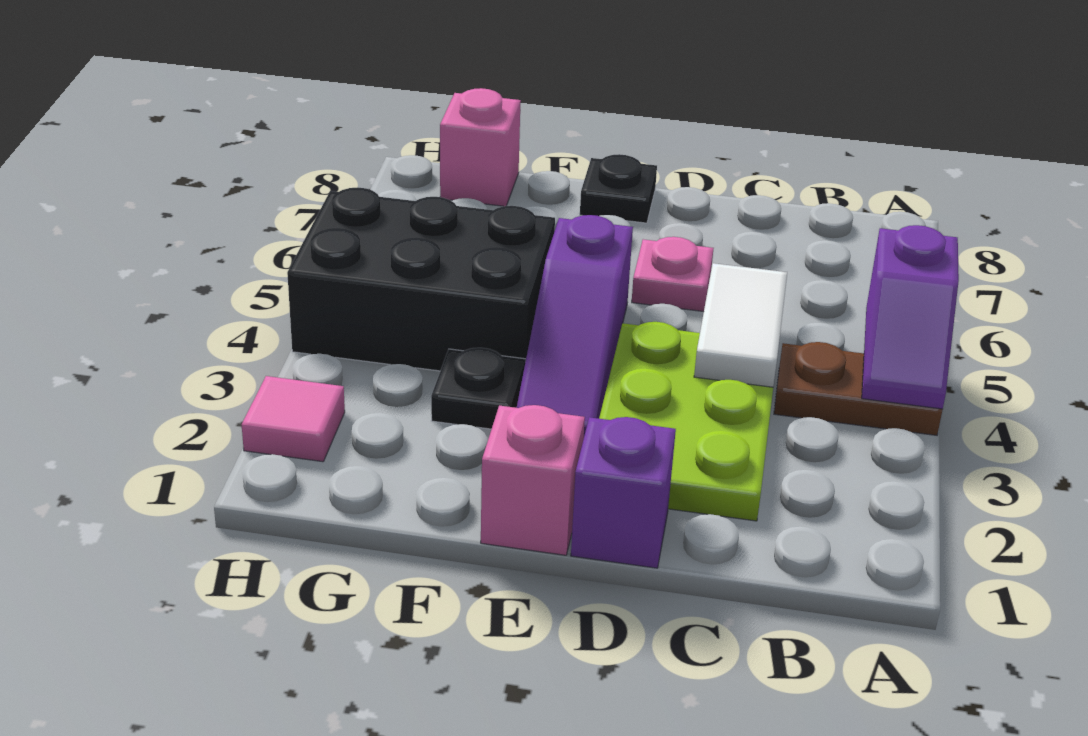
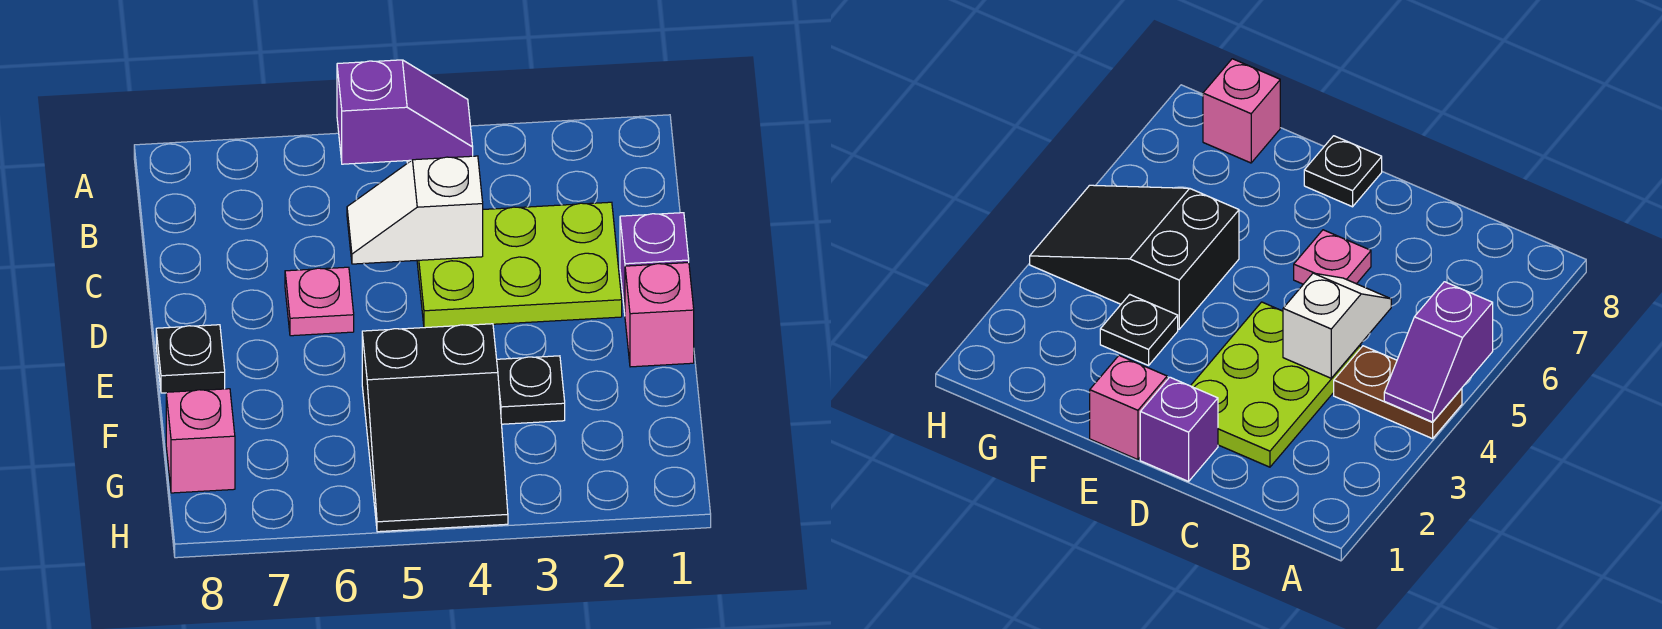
white 1x2 tile [694,263,787,387] -> white 1x2 slope [347,156,483,264]
purple 1x3 slope [517,215,633,436] -> none
black 2x3 brick [287,188,555,371] -> black 2x3 slope [362,324,508,532]
pink 1x1 tile [242,376,345,462] -> none

